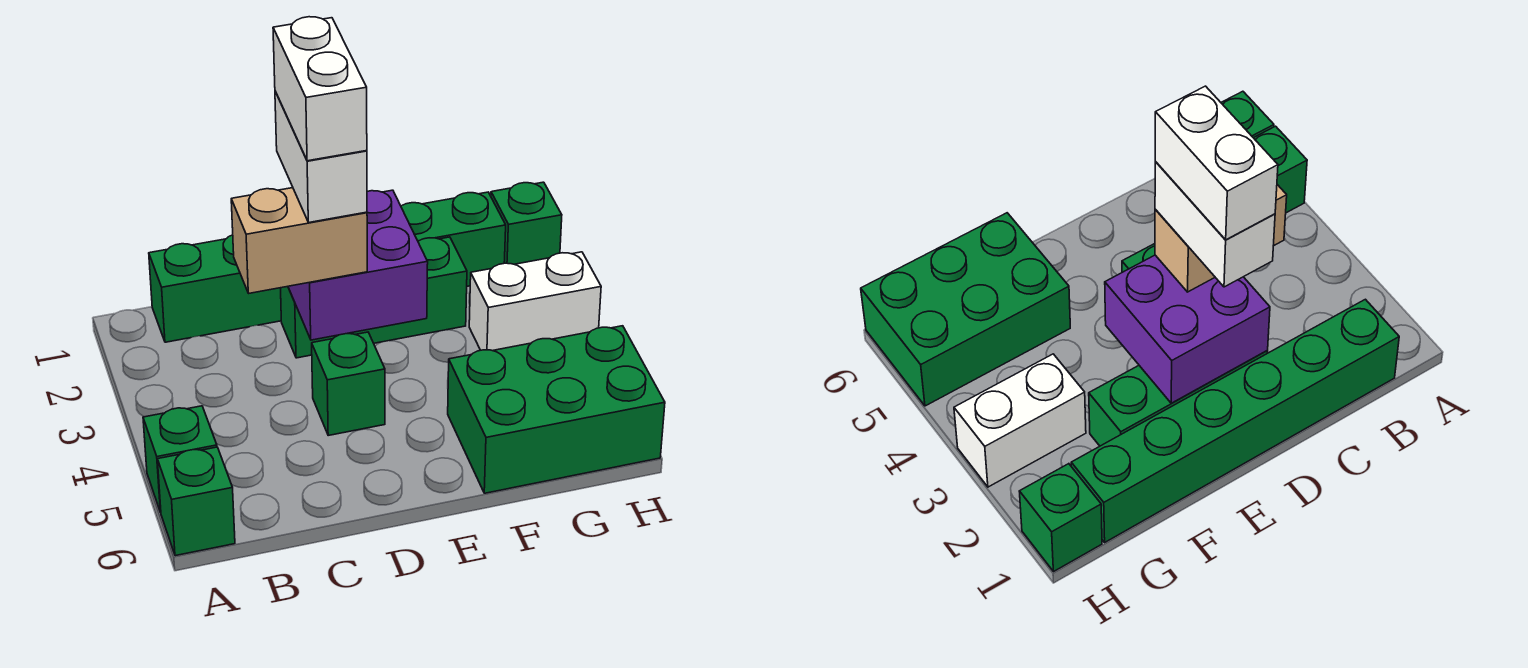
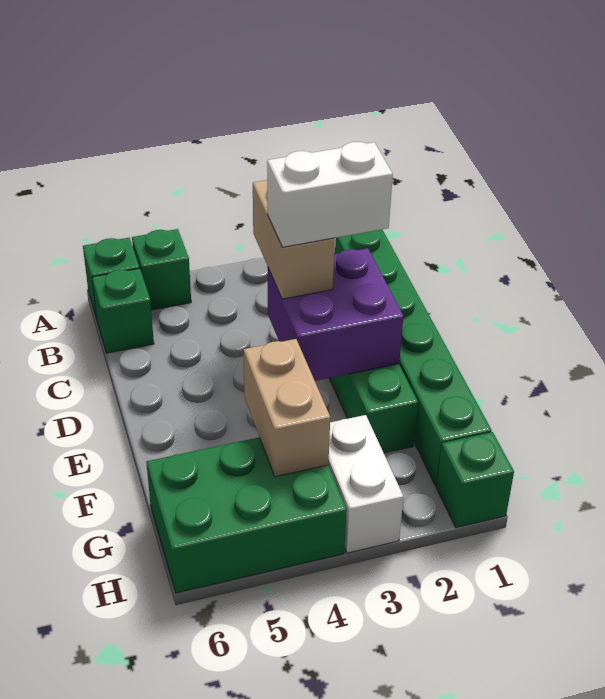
white 1x2 brick [273,17,367,161] -> none
green 1x1 brick [312,332,385,435] -> green 1x1 brick moved to [92,268,154,353]
none -> tan 1x2 brick [243,339,330,477]
green 2x3 brick [448,326,665,493] -> green 2x3 brick turned to [146,437,347,593]

